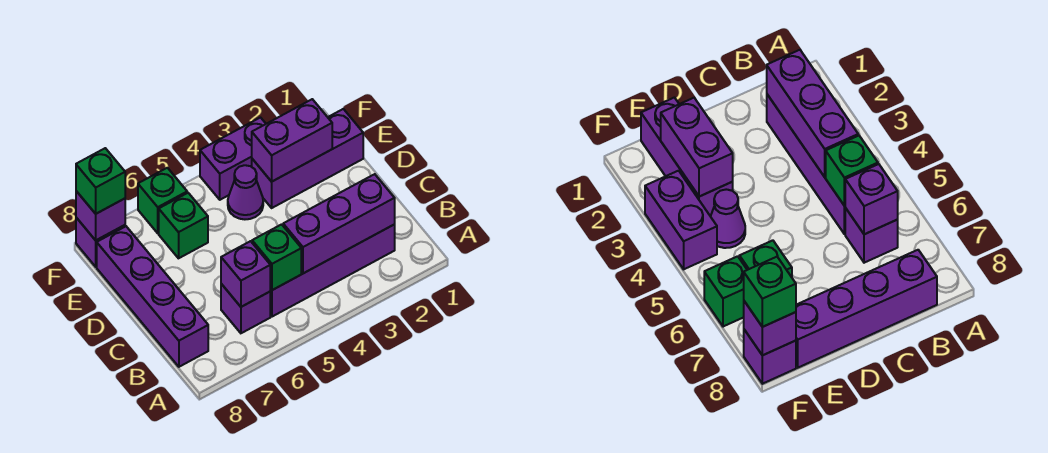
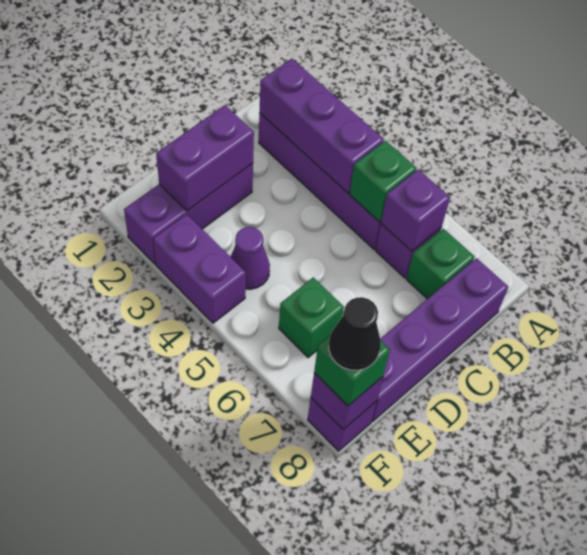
purple 1x3 brick [252,109,363,208] -> purple 1x3 brick turned to [124,163,253,264]
purple 1x2 brick [252,99,332,182] -> purple 1x2 brick turned to [156,105,254,211]
green 1x1 brick [138,168,187,233] -> green 1x1 brick moved to [406,229,475,299]
none -> black 1x1 cone [329,297,381,370]

